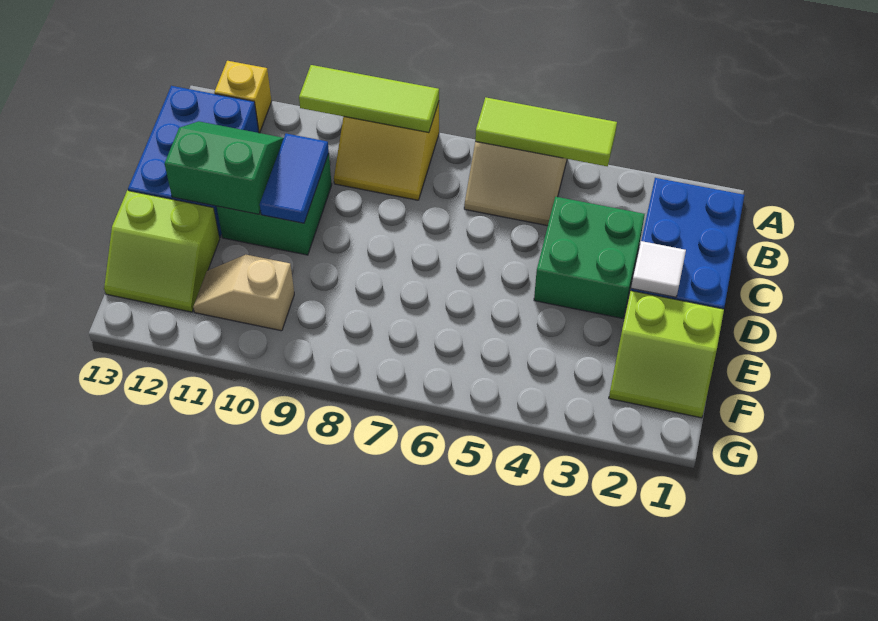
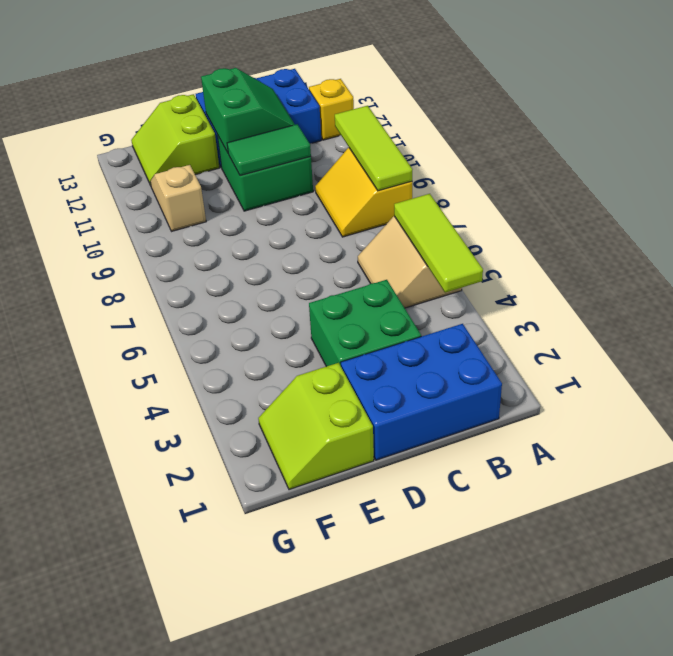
blue 1x2 tile [260,134,329,223] -> green 1x2 tile [227,124,311,176]
white 1x1 tile [631,241,686,297] -> none

